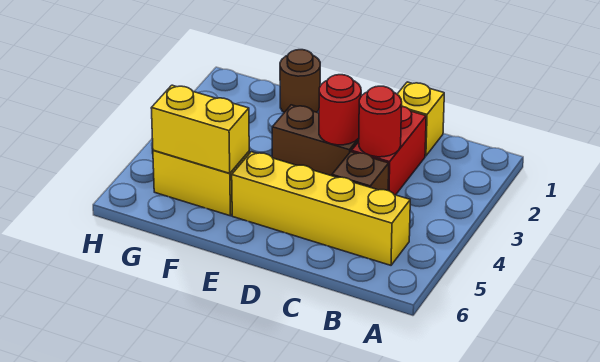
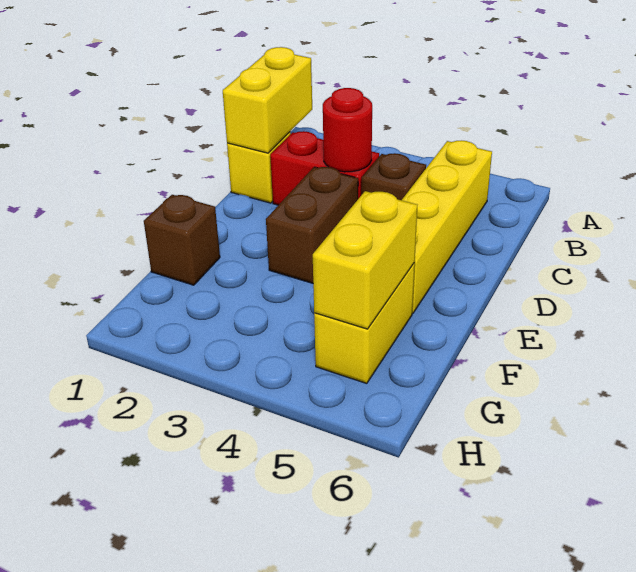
none -> yellow 1x2 brick [223,47,312,153]
red 1x1 round brick [319,75,361,145] -> none
brown 1x1 round brick [280,50,320,112] -> brown 1x1 brick [144,195,220,285]

